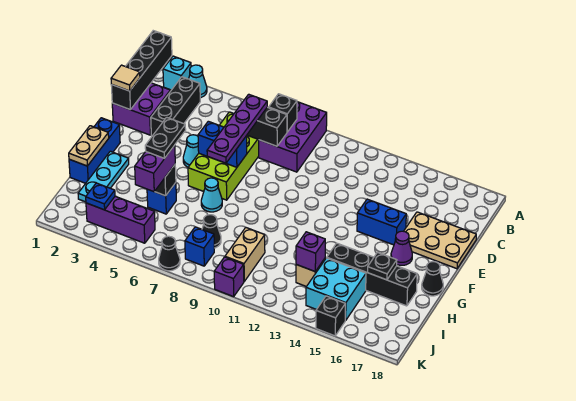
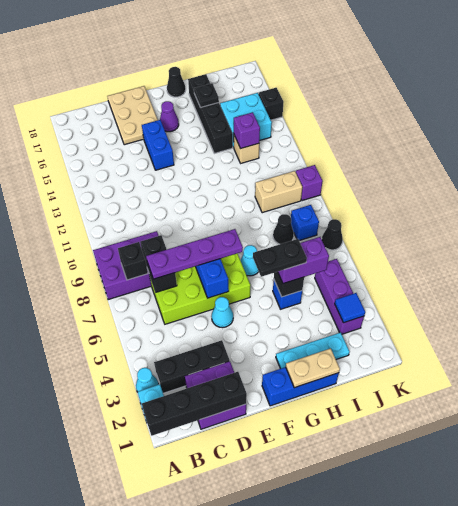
tan 1x1 tile [111,65,140,91] -> none
blue 1x1 plate [86,183,115,210] -> blue 1x1 tile [335,293,365,323]

